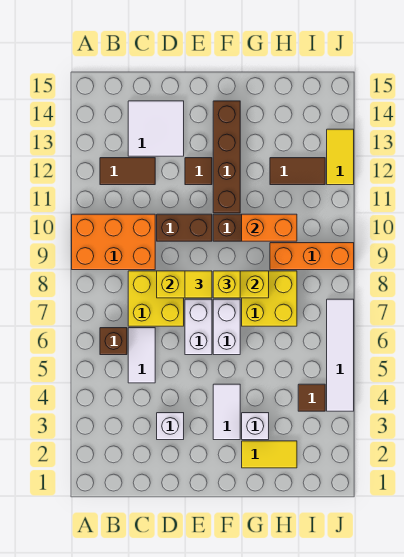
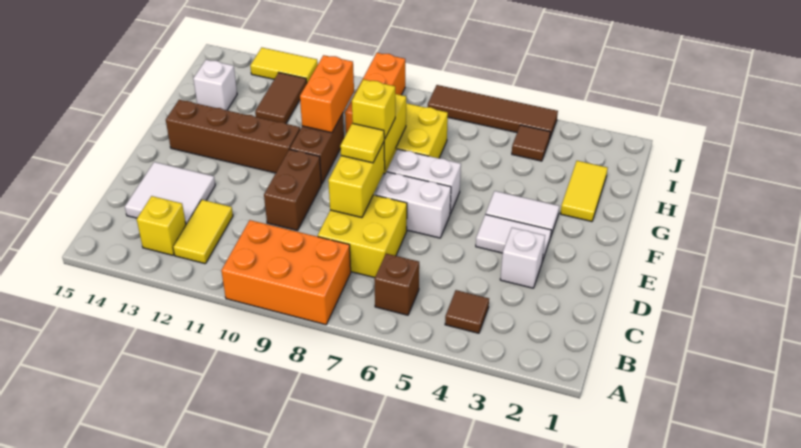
orange 2x3 brick [72,214,155,270] -> orange 2x3 brick turned to [221,220,351,325]
brown 1x2 tile [100,158,155,185] -> yellow 1x2 tile [173,200,233,264]
none -> yellow 1x1 brick [137,196,186,255]
white 1x2 tile [128,328,155,383] -> white 1x2 tile moved to [476,214,551,262]
brown 1x1 tile [185,158,212,185] -> brown 1x1 tile moved to [445,290,489,333]
white 1x1 brick [242,413,269,440] -> white 1x1 brick moved to [193,60,237,110]
white 1x4 tile [327,299,354,411] -> brown 1x4 tile [428,85,558,138]

